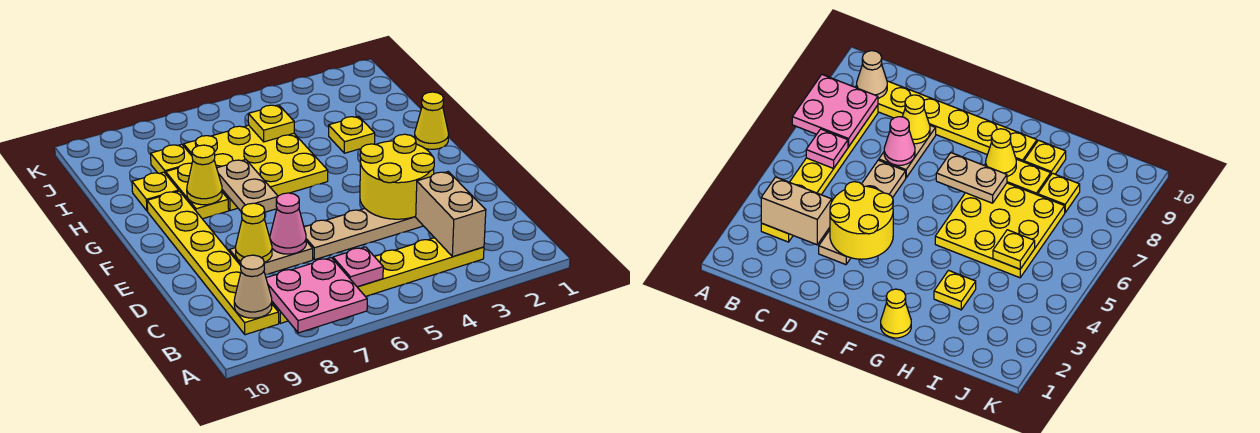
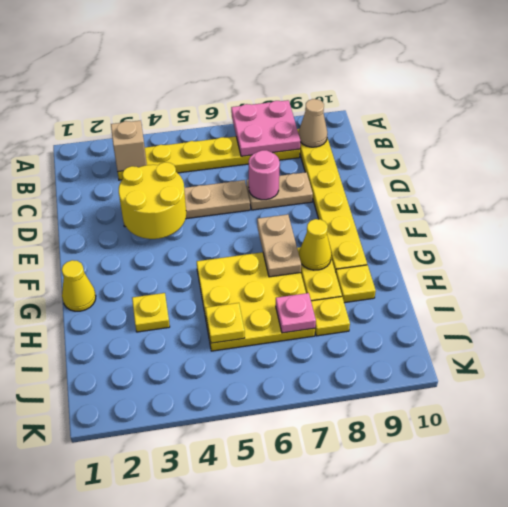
tan 1x2 brick [416,172,486,257] -> tan 1x1 brick [111,121,147,172]
pink 1x1 plate [333,247,383,287] -> pink 1x1 plate moved to [276,293,316,333]
pink 1x1 cone [270,193,306,254] -> pink 1x1 round brick [249,150,280,200]
yellow 1x1 cone [236,203,272,262] -> none

